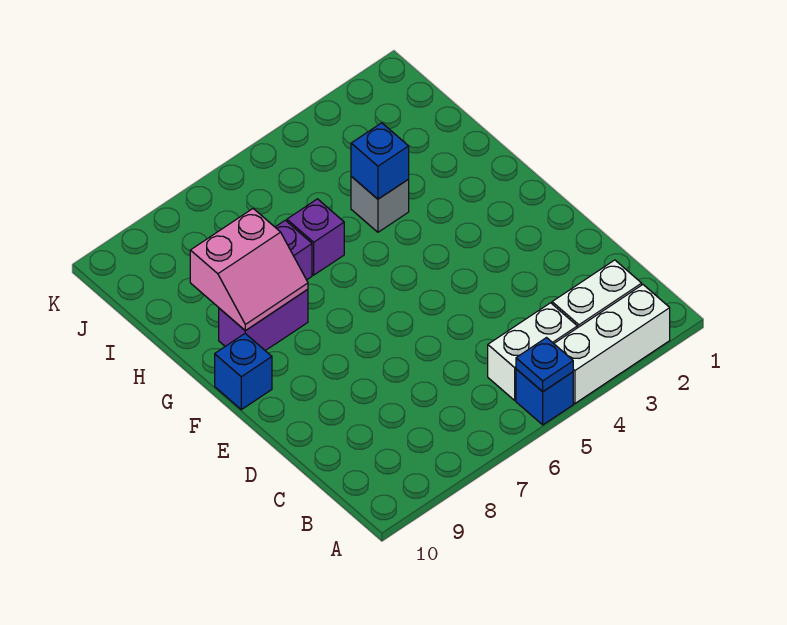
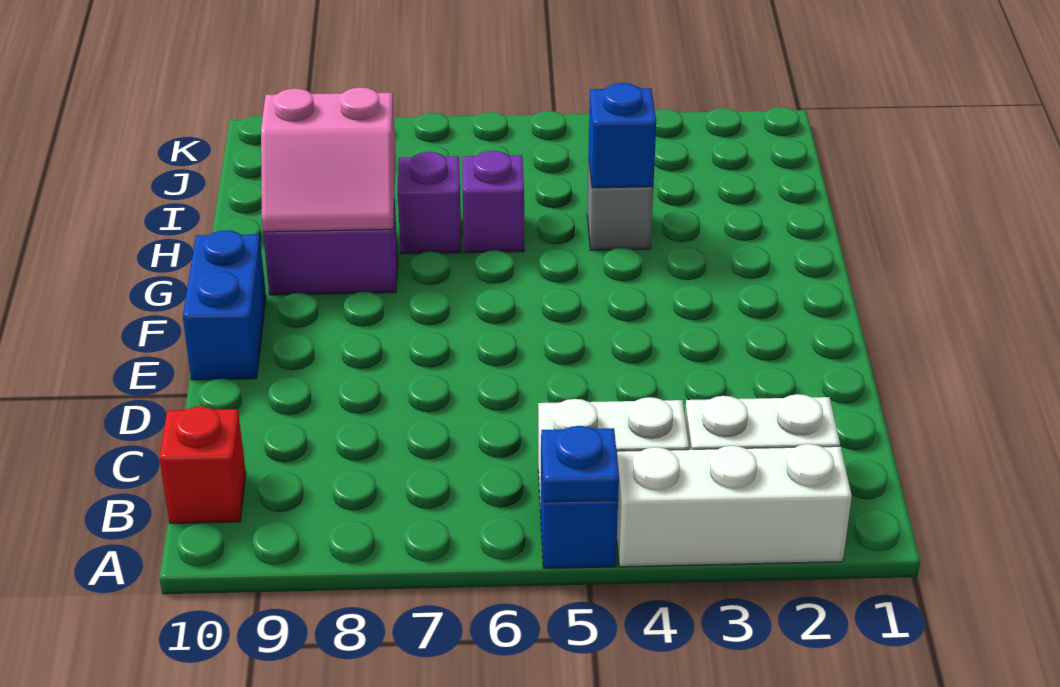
none -> red 1x1 brick [159,406,246,523]
blue 1x1 brick [215,334,272,410] -> blue 1x2 brick [183,230,266,380]

